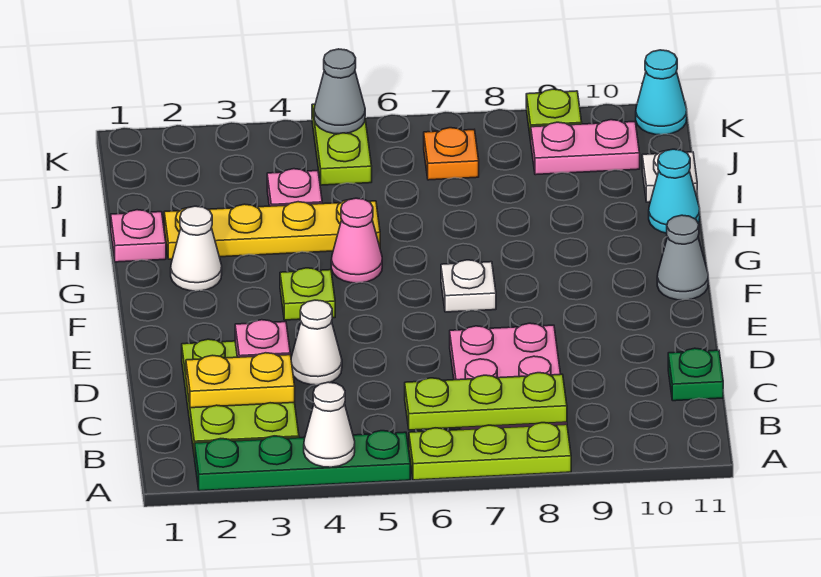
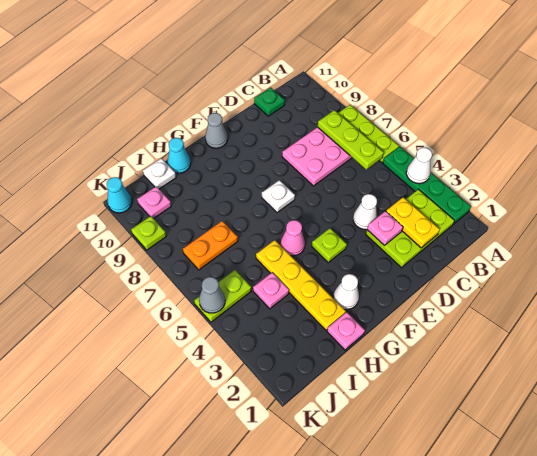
orange 1x1 plate [424,128,479,180] -> orange 1x2 plate [183,221,238,270]
pink 1x2 plate [531,120,640,175] -> pink 1x1 plate [137,186,171,219]

